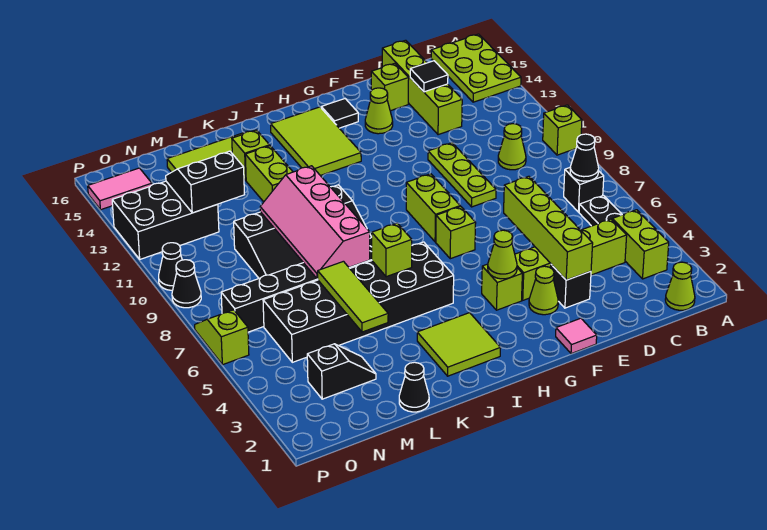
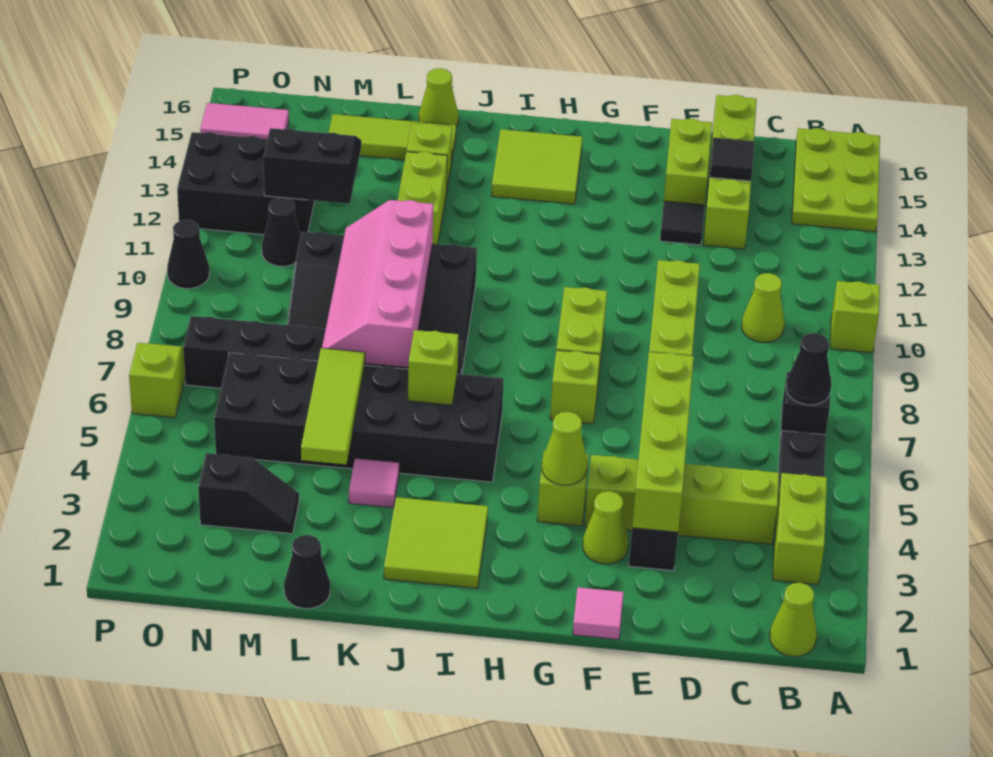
lime 1x1 brick [371,63,409,111] -> lime 1x2 brick [664,119,712,205]
lime 1x1 cone [365,88,393,134] -> lime 1x1 cone moved to [419,68,458,127]
black 1x1 tile [321,99,358,128] -> black 1x1 tile moved to [660,201,705,245]
lime 2x3 tile [271,107,361,176] -> lime 2x2 tile [491,129,582,204]
none -> pink 1x1 tile [349,458,399,508]
black 1x1 cone [172,260,201,308] -> black 1x1 cone moved to [262,198,301,266]

